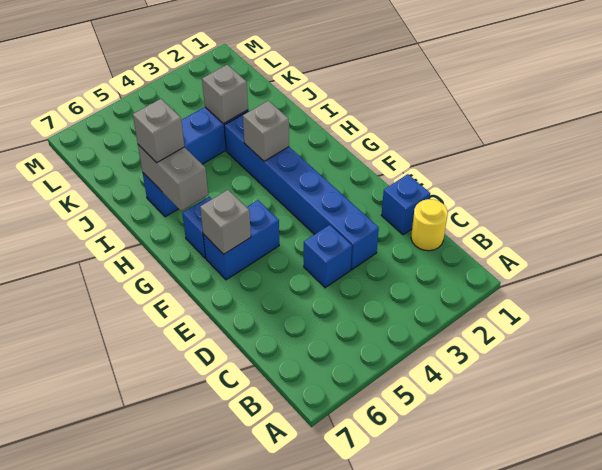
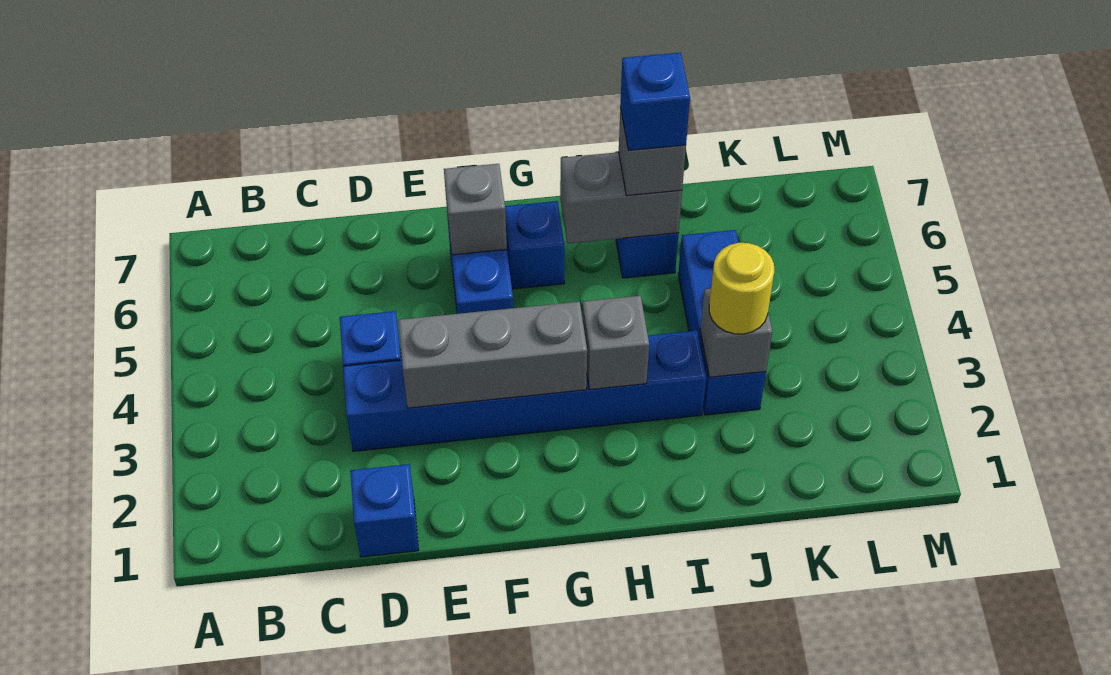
yellow 1x1 round brick [411,199,448,251] -> yellow 1x1 round brick moved to [709,243,774,334]
none -> grey 1x3 brick [398,302,587,408]
none -> blue 1x1 brick [620,53,690,151]

